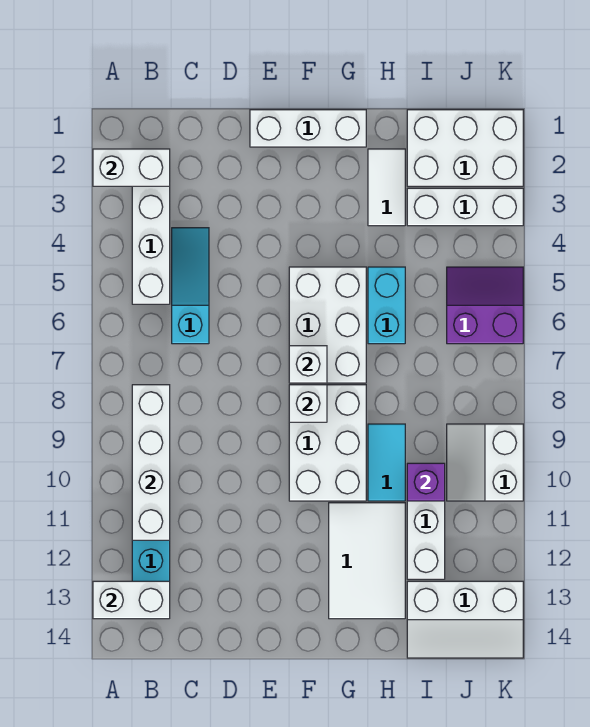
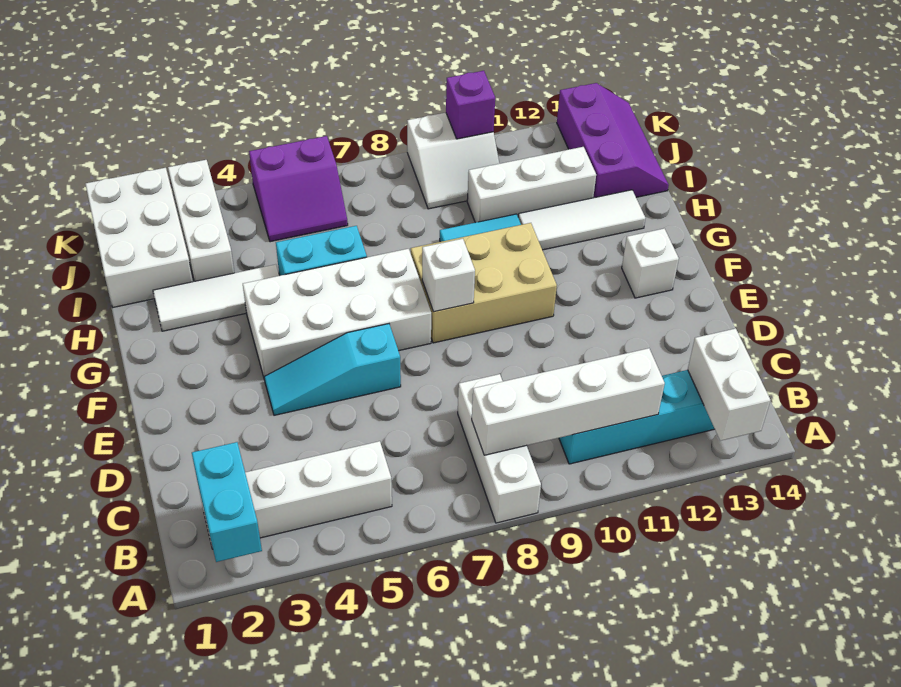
white 1x2 brick [93,149,170,186] -> cyan 1x2 brick [192,442,262,562]
cyan 1x3 slope [172,228,209,344] -> cyan 1x3 slope moved to [264,324,401,415]
white 1x3 brick [250,110,366,147] -> white 1x3 brick moved to [458,374,541,523]
white 2x3 brick [289,267,366,383] -> white 2x4 brick [243,249,431,380]
white 1x1 brick [289,346,327,383] -> white 1x1 brick moved to [622,229,679,298]
white 2x3 brick [289,385,366,501] -> tan 2x3 brick [411,223,557,343]
white 2x3 tile [329,503,405,619] -> white 1x3 tile [518,190,645,250]
white 1x2 tile [368,149,405,226] -> white 1x3 tile [153,264,279,331]
purple 1x1 brick [407,463,445,501] -> purple 1x1 brick moved to [446,71,495,139]
white 2x3 slope [407,581,523,658] -> purple 2x3 slope [557,83,669,198]
purple 2x2 slope [447,267,523,344] -> purple 2x2 slope turned to [249,136,348,242]

